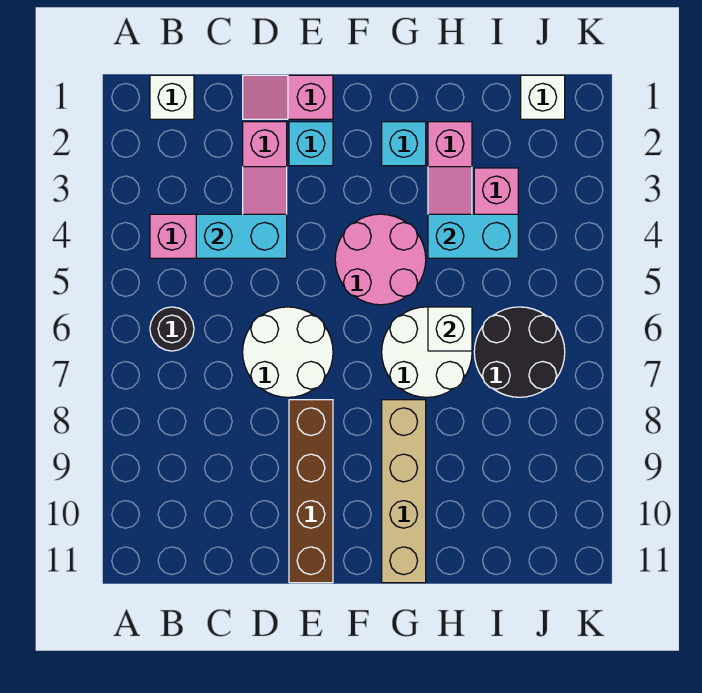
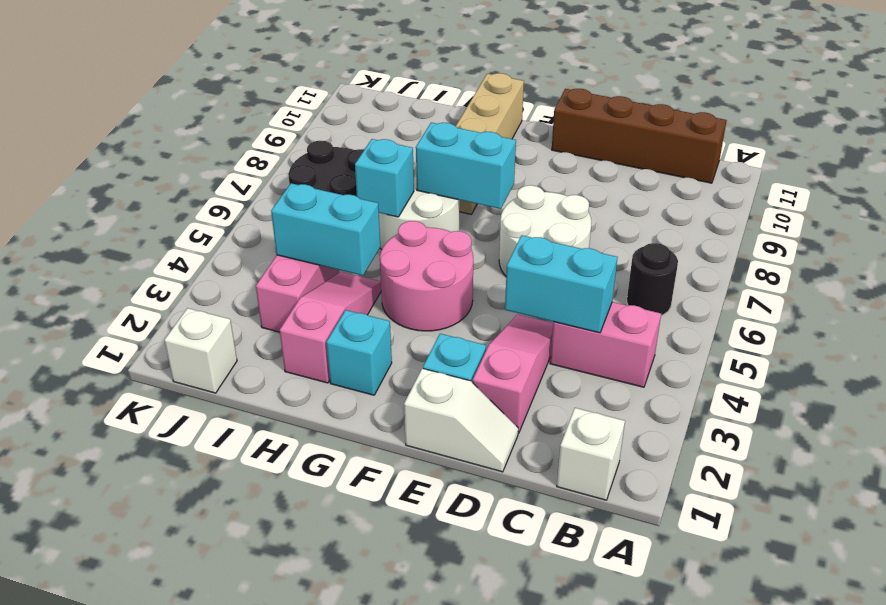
pink 1x2 slope [243,75,333,119] -> white 1x2 slope [404,369,518,472]
brown 1x4 brick [289,400,333,583] -> brown 1x4 brick turned to [552,89,727,183]
none -> cyan 1x2 brick [416,123,516,209]
white 1x1 brick [428,307,472,351] -> cyan 1x1 brick [355,139,414,217]

